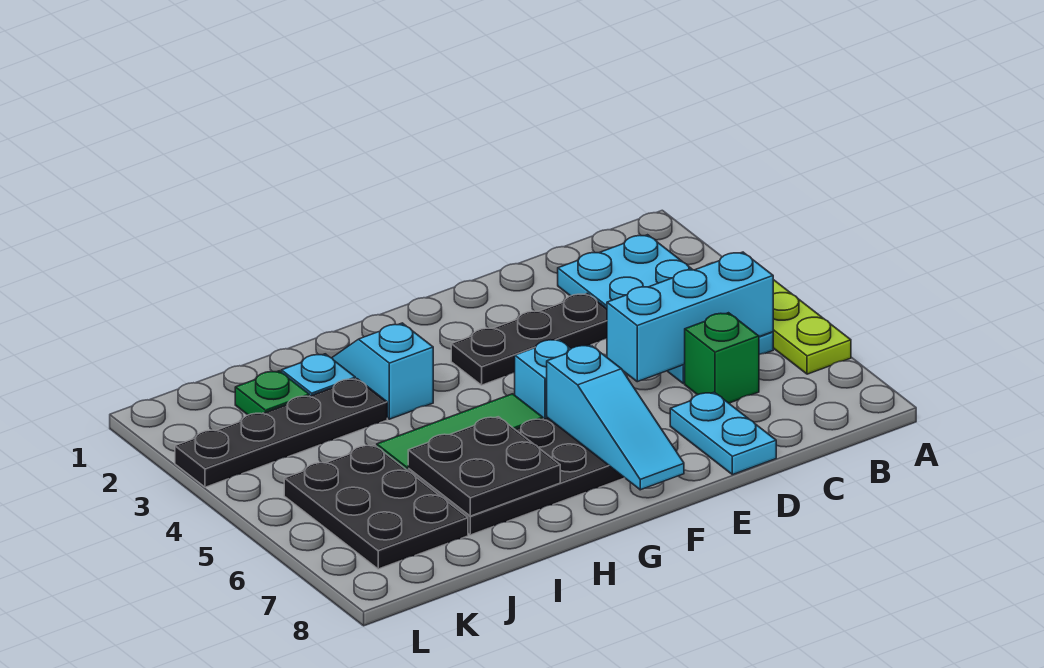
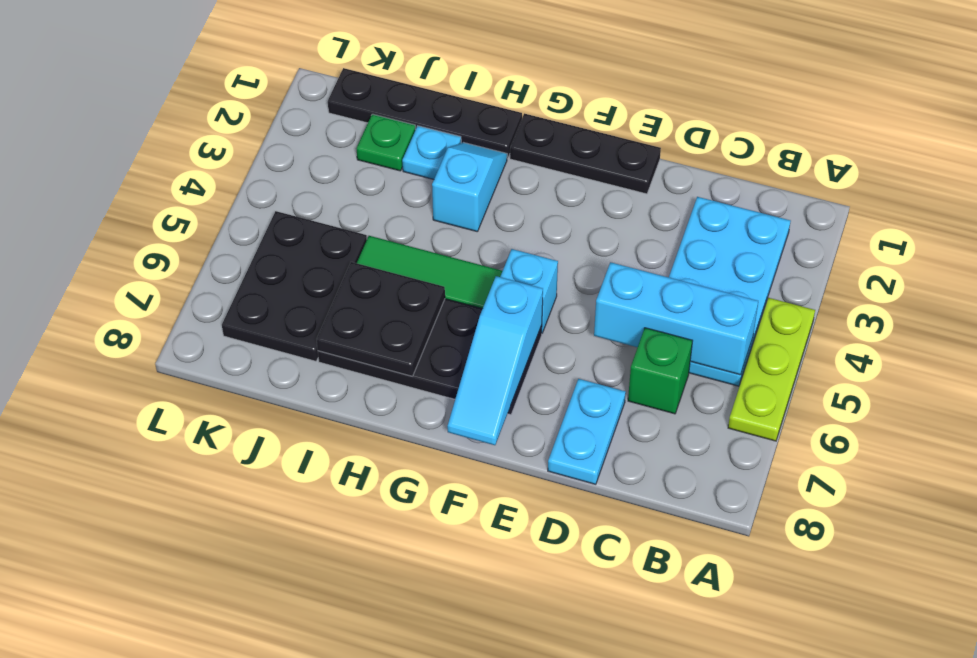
black 1x3 plate [451,293,607,385] -> black 1x3 plate moved to [510,113,661,194]
black 1x4 plate [175,379,387,487] -> black 1x4 plate moved to [328,68,522,158]

